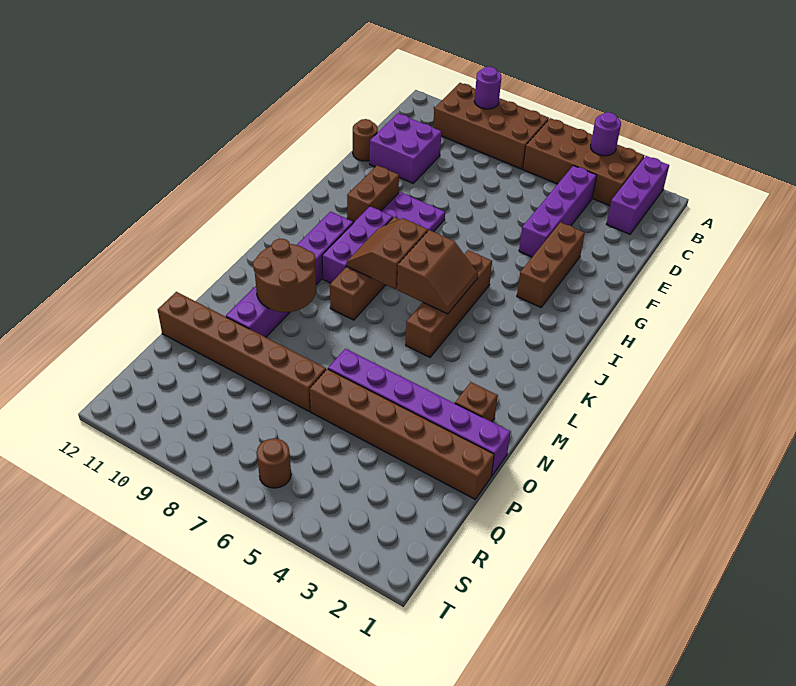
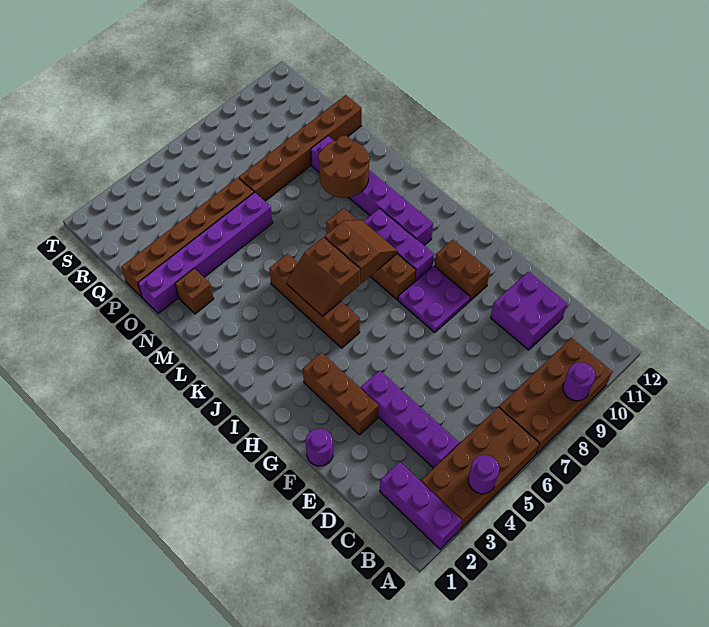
brown 1x1 round brick [353,119,378,161] -> none
none -> purple 1x1 round brick [306,429,333,466]
brown 1x1 round brick [257,439,291,488] -> none

